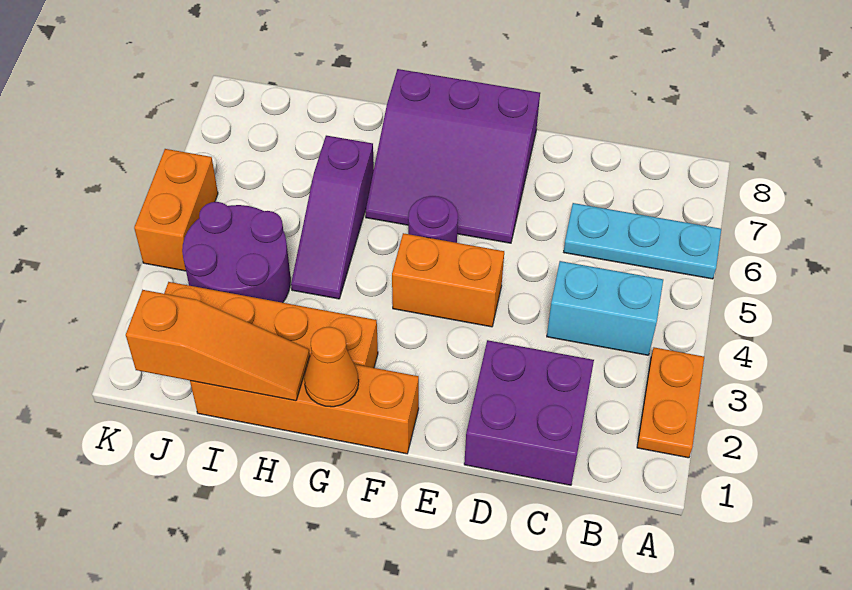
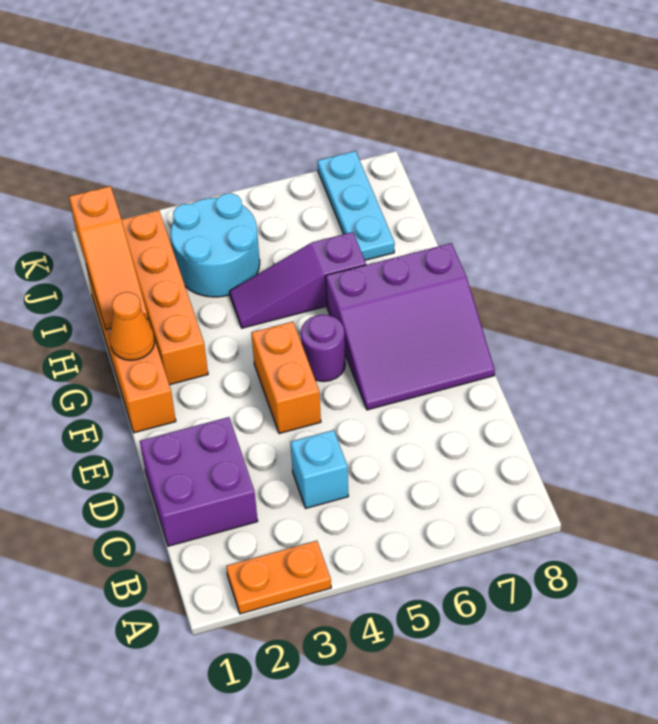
cyan 1x3 plate [564,203,721,279] -> cyan 1x3 plate moved to [317,151,395,260]
cyan 1x2 brick [547,261,663,355] -> cyan 1x1 brick [291,430,348,508]
purple 3x3 slope [365,69,540,243] -> purple 3x3 slope turned to [326,243,495,410]
purple 2x2 round brick [182,202,291,303] -> cyan 2x2 round brick [171,193,260,297]
orange 1x2 brick [134,149,218,271] -> none

